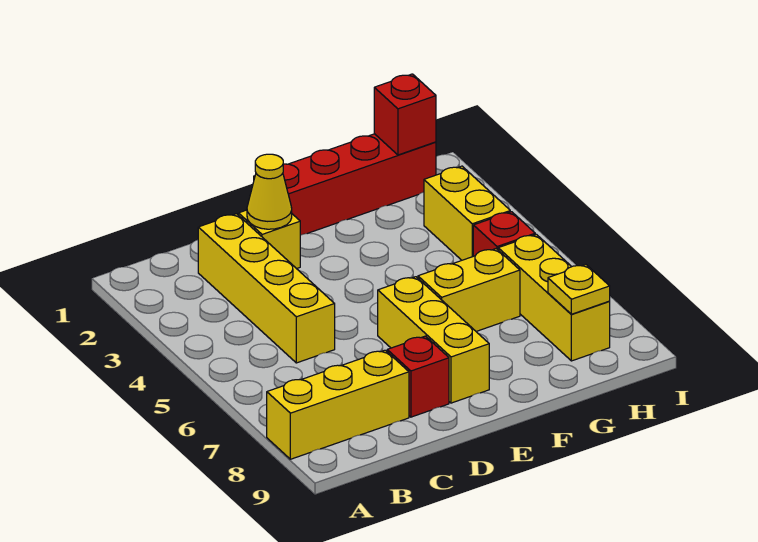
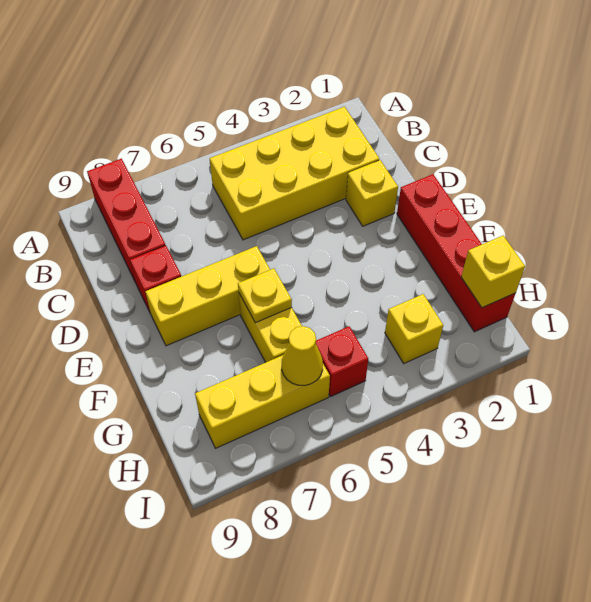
yellow 1x3 brick [267,350,409,459] -> red 1x3 brick [87,159,166,283]
yellow 1x4 brick [198,214,335,363] -> yellow 2x4 brick [210,107,379,240]
yellow 1x1 cone [247,154,292,229] -> yellow 1x1 cone moved to [282,326,323,385]
red 1x1 brick [374,74,436,155] -> yellow 1x1 brick [461,236,525,308]
yellow 1x2 brick [424,166,510,260] -> yellow 1x1 brick [385,294,443,363]
yellow 1x1 plate [548,265,610,314] -> yellow 1x1 plate moved to [238,268,292,323]

